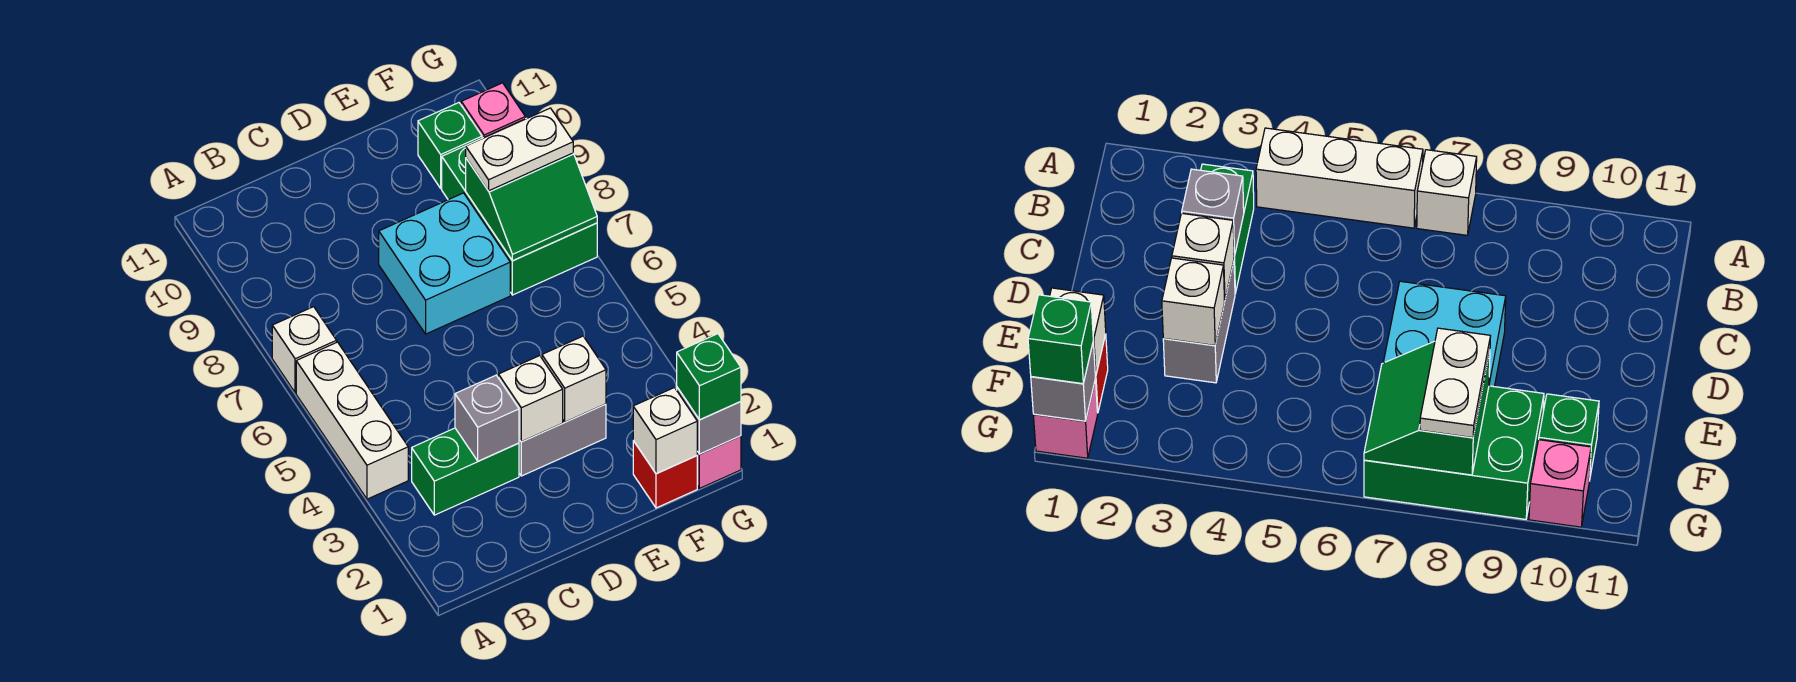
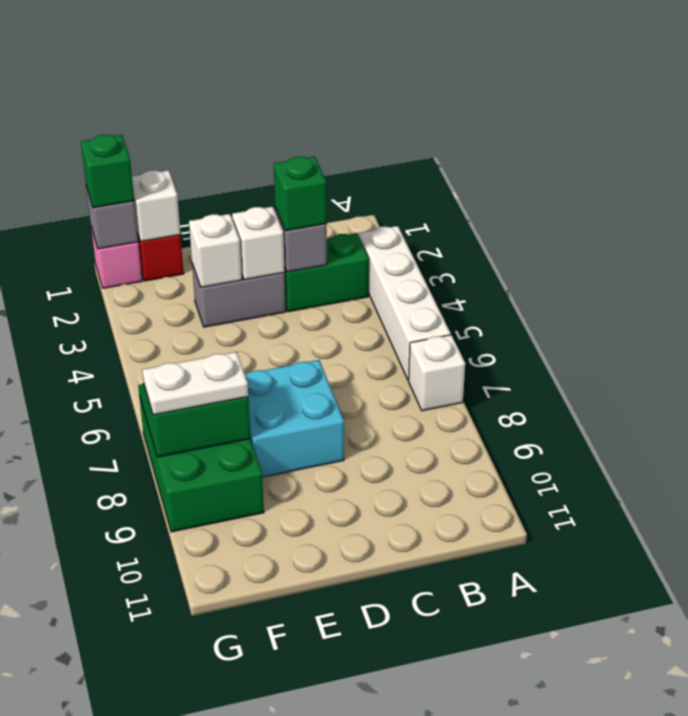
white 1x3 brick [296,342,408,499] -> white 1x4 brick [359,226,451,381]
green 1x1 brick [418,103,482,188] -> green 1x1 brick moved to [274,157,326,231]
pink 1x1 brick [461,83,525,138] -> none

